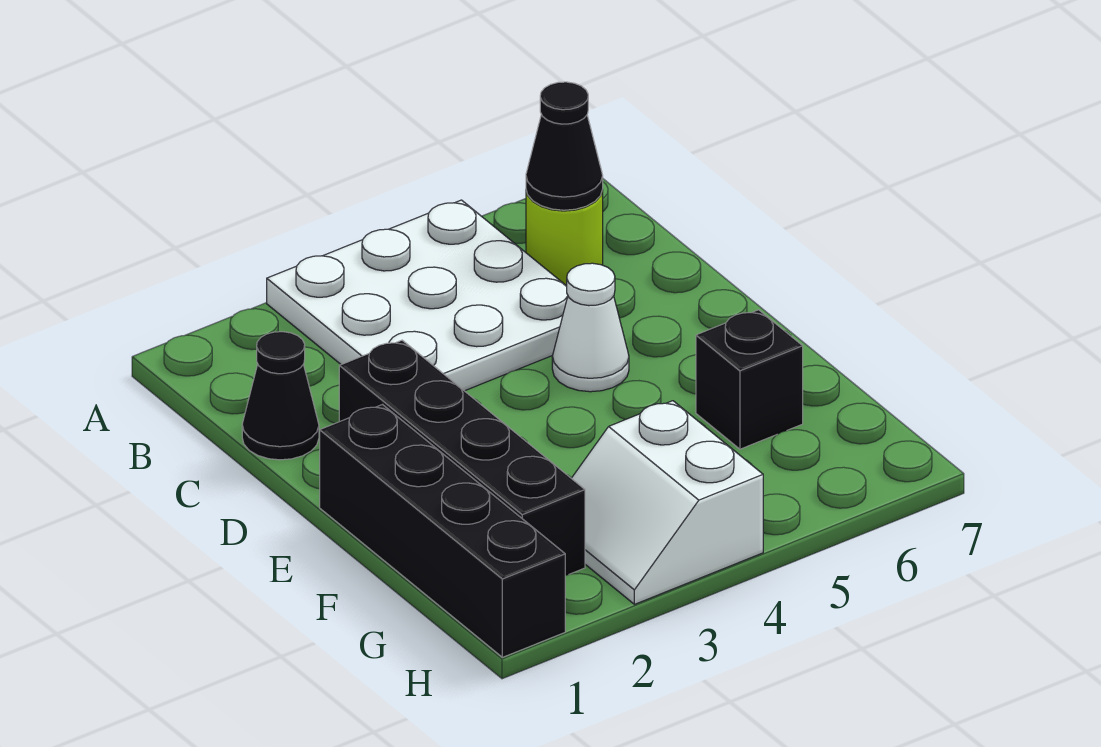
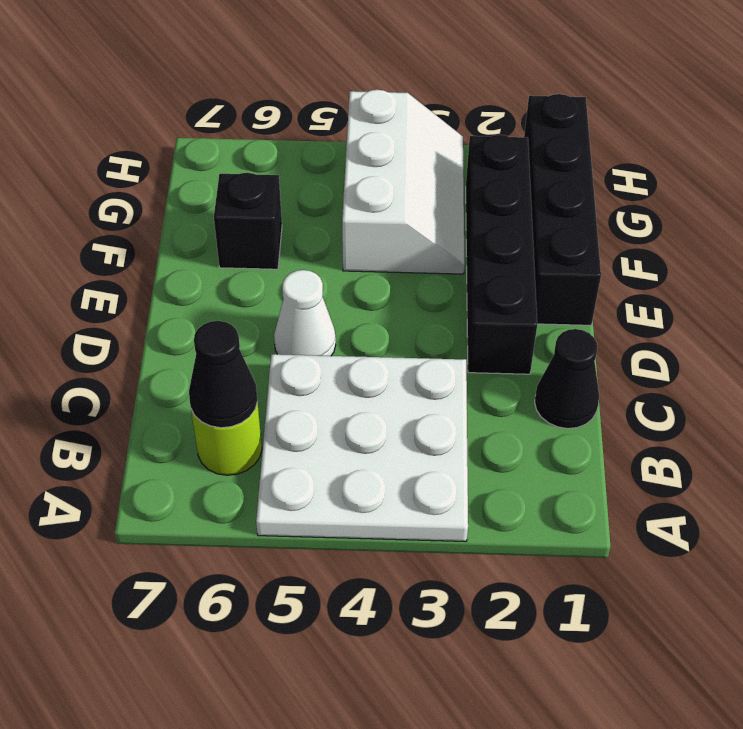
white 2x2 slope [571,401,763,604] -> white 2x3 slope [342,90,464,274]

